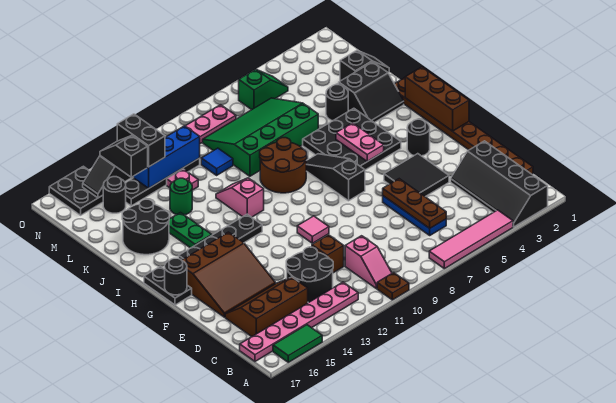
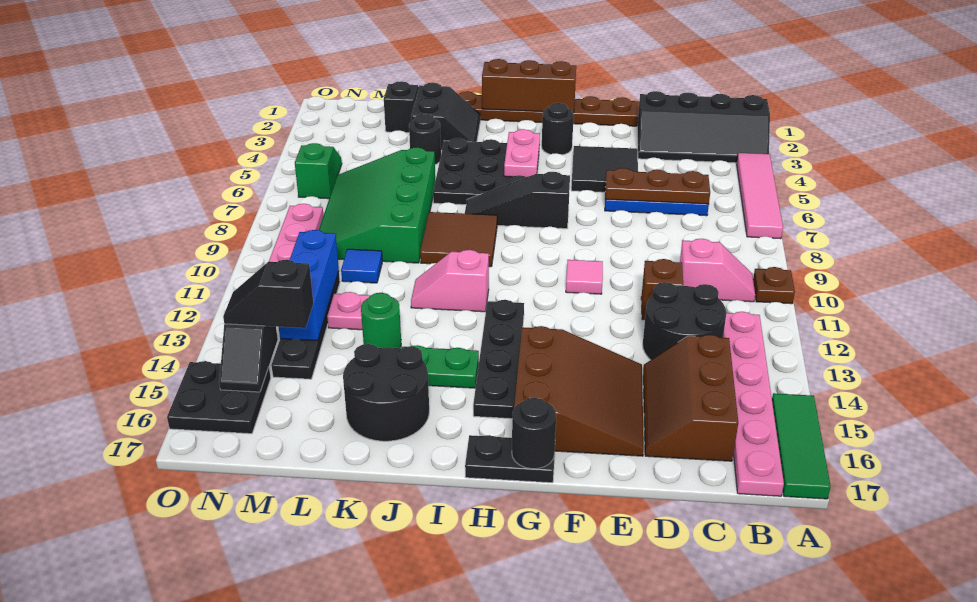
green 1x2 tile [273,325,322,362] -> green 1x3 tile [772,393,831,499]
pink 1x2 plate [336,123,384,162] -> pink 1x2 plate turned to [504,129,540,177]
brown 2x2 round brick [260,138,307,193] -> brown 2x2 tile [420,212,497,267]
black 1x2 brick [117,114,165,167] -> none
black 1x1 round brick [103,177,126,213] -> none

